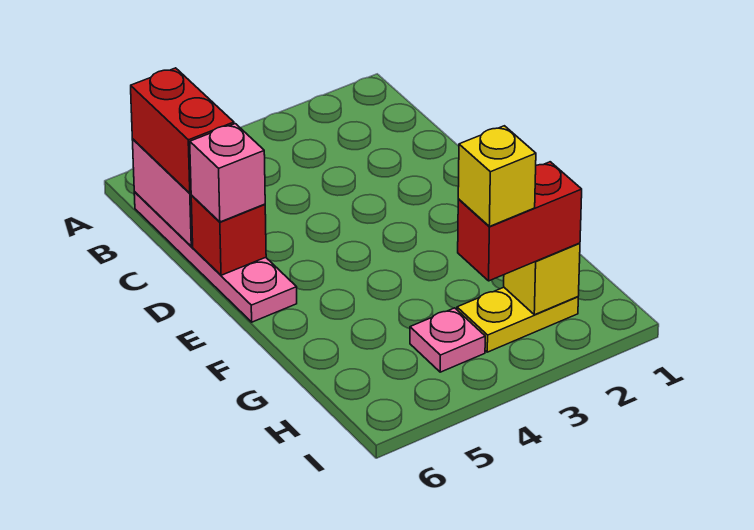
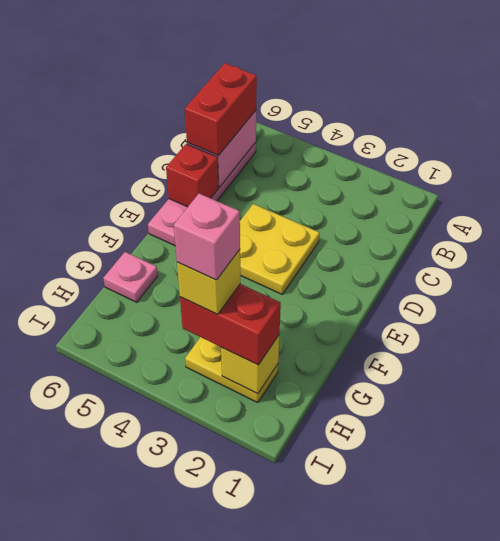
none -> yellow 2x2 plate [240,204,319,294]
pink 1x1 brick [190,124,265,222] -> pink 1x1 brick moved to [174,194,240,280]
pink 1x1 plate [410,308,485,372] -> pink 1x1 plate moved to [103,252,158,302]

